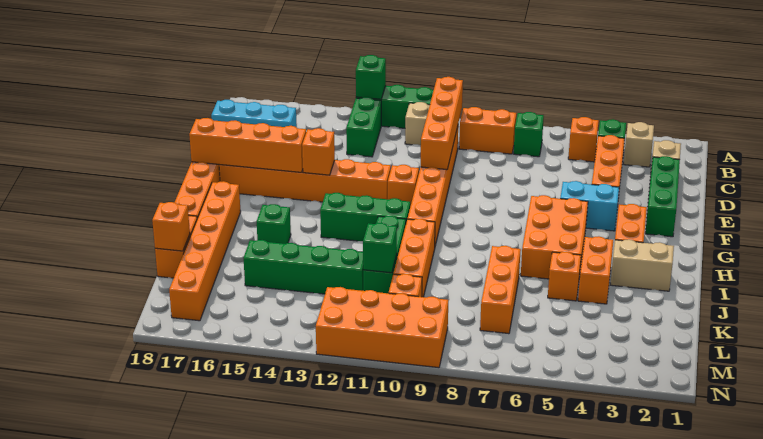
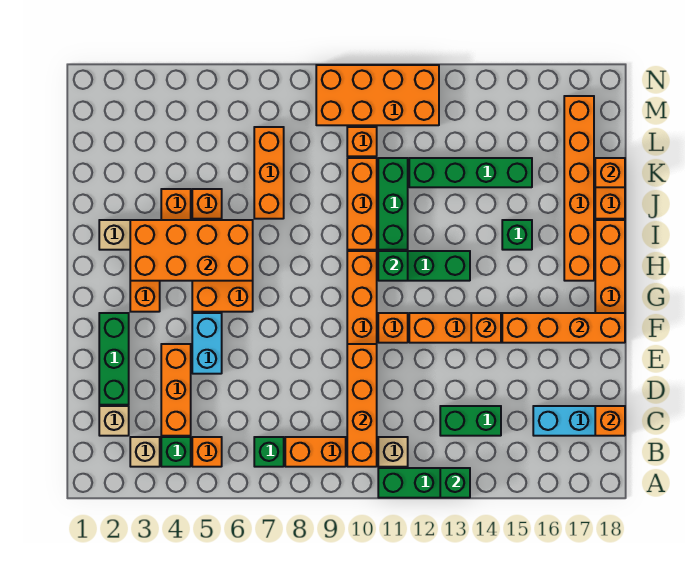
green 1x2 brick [346,97,381,157] -> green 1x2 brick turned to [440,406,501,436]
none -> orange 1x1 brick [595,406,625,436]
cyan 1x2 brick [560,181,619,231] -> cyan 1x2 brick turned to [192,313,222,374]
none -> orange 2x4 brick [130,220,253,281]
green 1x1 brick [363,223,397,273] -> green 1x1 brick moved to [378,251,408,281]

